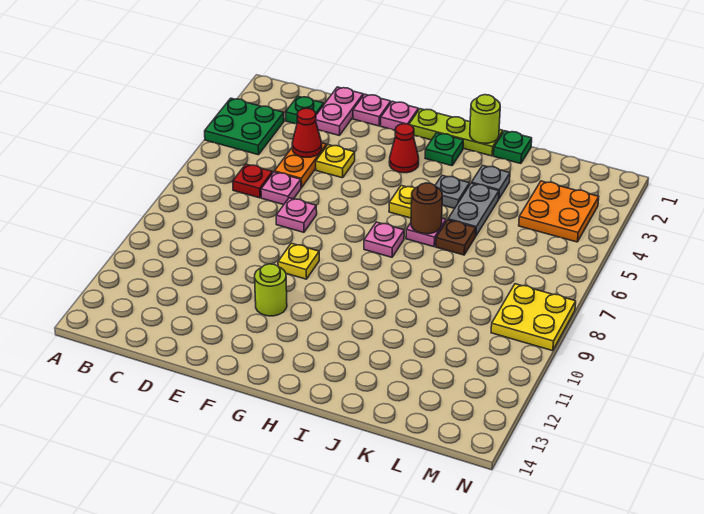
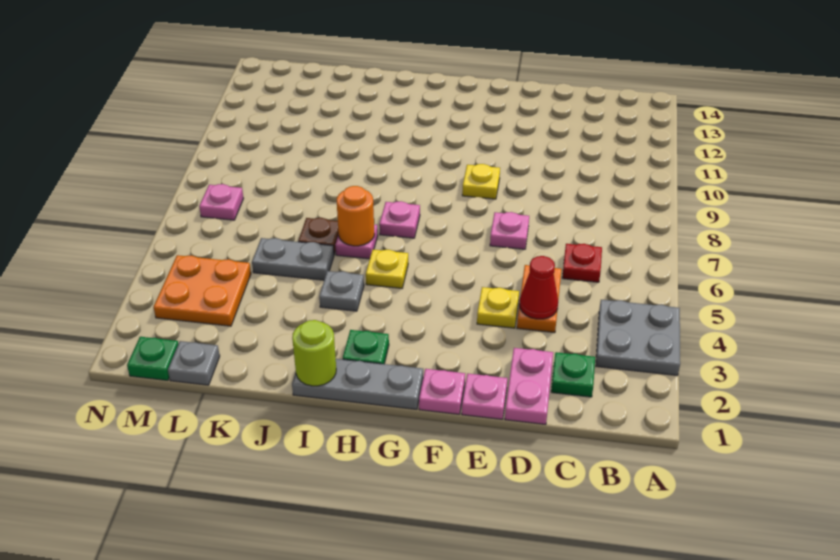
green 2x2 plate [205,98,284,155] -> grey 2x2 plate [596,300,680,376]
pink 1x1 plate [261,172,301,205] -> pink 1x1 plate moved to [199,184,243,220]
lime 1x1 round brick [255,264,287,316] -> none
lime 1x3 plate [409,109,503,156] -> grey 1x3 plate [292,359,423,409]
red 1x1 cone [389,124,419,173] -> none
brown 1x1 round brick [411,183,442,234] -> orange 1x1 round brick [337,186,374,246]
green 1x1 plate [494,131,532,164] -> green 1x1 plate moved to [127,337,178,380]
grey 1x1 plate [472,165,510,199] -> grey 1x1 plate moved to [168,341,220,385]
grey 1x2 plate [448,183,499,236] -> grey 1x2 plate turned to [252,238,334,280]
yellow 2x2 plate [491,284,576,351] -> none

